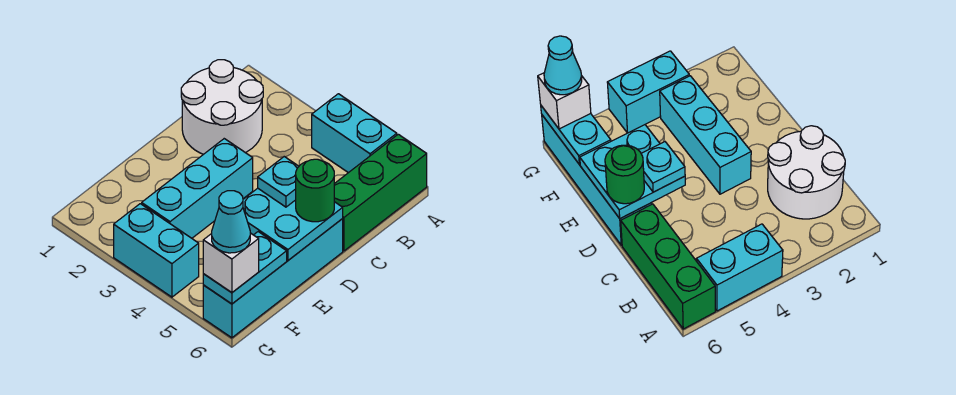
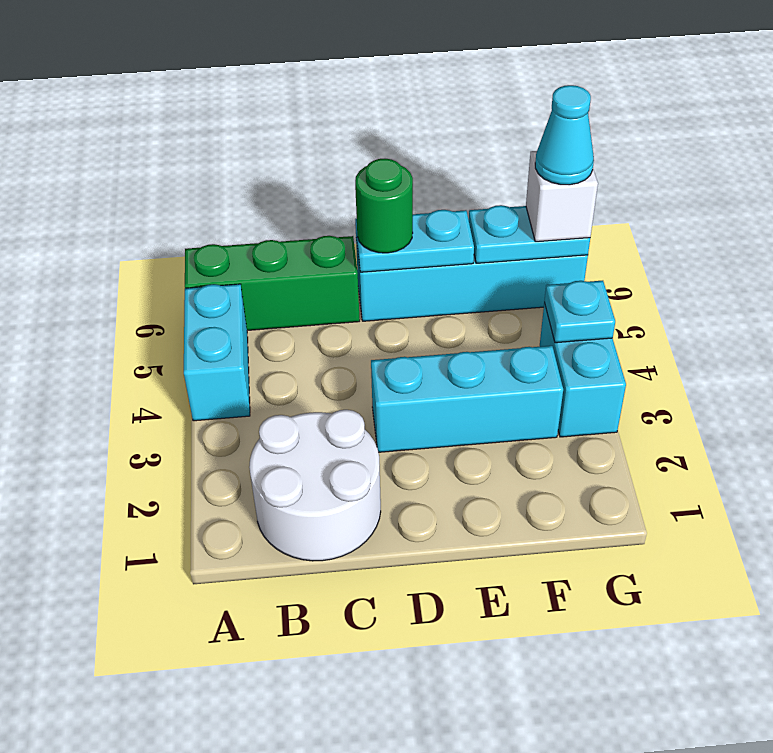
cyan 2x2 plate [243,188,343,260] -> cyan 1x2 plate [355,210,474,272]
cyan 1x1 plate [258,157,299,207] -> cyan 1x1 plate moved to [544,281,615,343]

